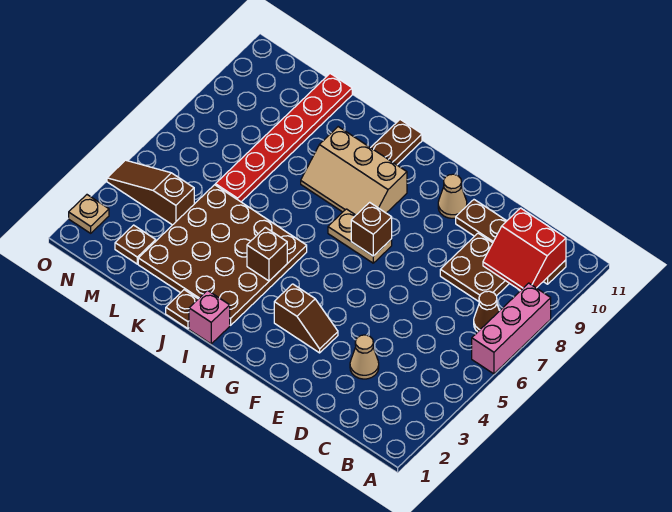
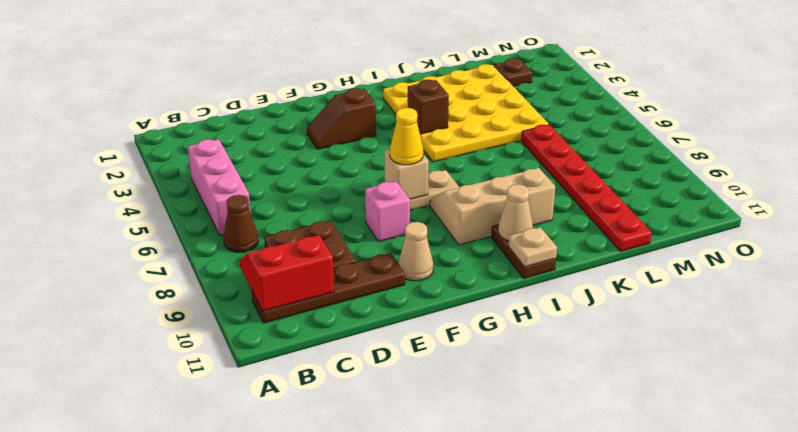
pink 1x3 brick [472,283,551,374] -> pink 1x3 brick moved to [188,139,251,235]
tan 1x1 cone [350,335,379,379] -> tan 1x1 cone moved to [498,184,533,241]
brown 1x1 brick [351,202,392,256] -> tan 1x1 brick [385,149,429,199]
none -> yellow 1x1 cone [390,108,423,165]
pink 1x1 brick [189,291,230,344] -> pink 1x1 brick moved to [365,181,410,242]
brown 4x4 plate [138,185,307,325] -> yellow 4x4 plate [383,64,549,162]
brown 1x1 plate [166,290,198,329] -> none
brown 1x3 slope [107,160,194,225] -> none
tan 1x1 plate [69,195,109,233] -> tan 1x1 plate moved to [509,227,557,267]

